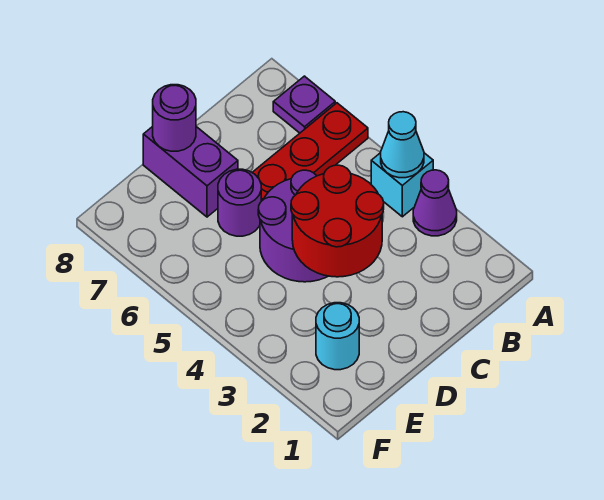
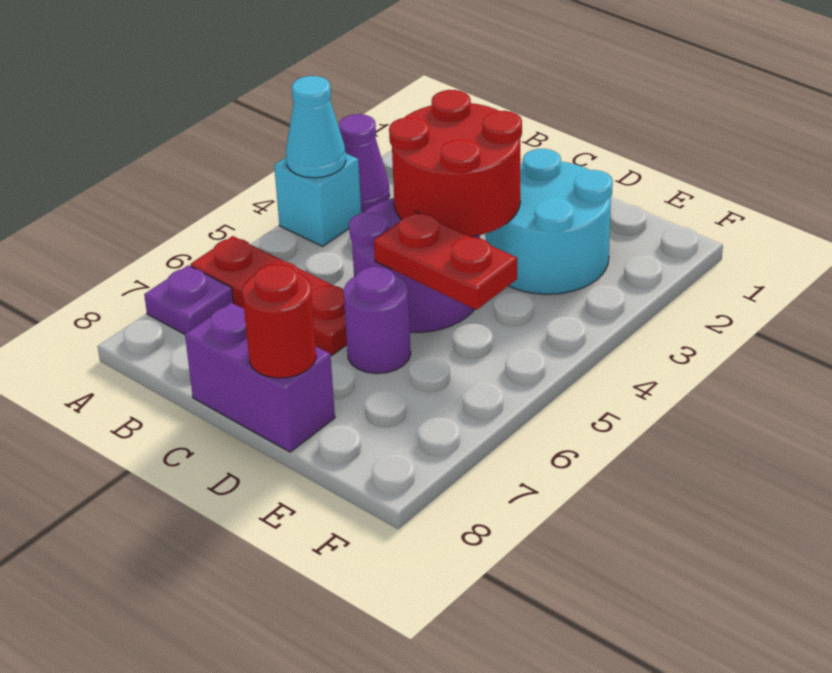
none -> red 1x2 plate [374,211,517,310]
purple 1x2 brick [143,127,238,217] -> purple 1x2 brick turned to [185,303,335,452]
purple 1x1 round brick [153,85,196,151] -> red 1x1 round brick [242,264,316,378]
cyan 1x1 round brick [316,303,359,370] -> cyan 2x2 round brick [485,149,613,294]

